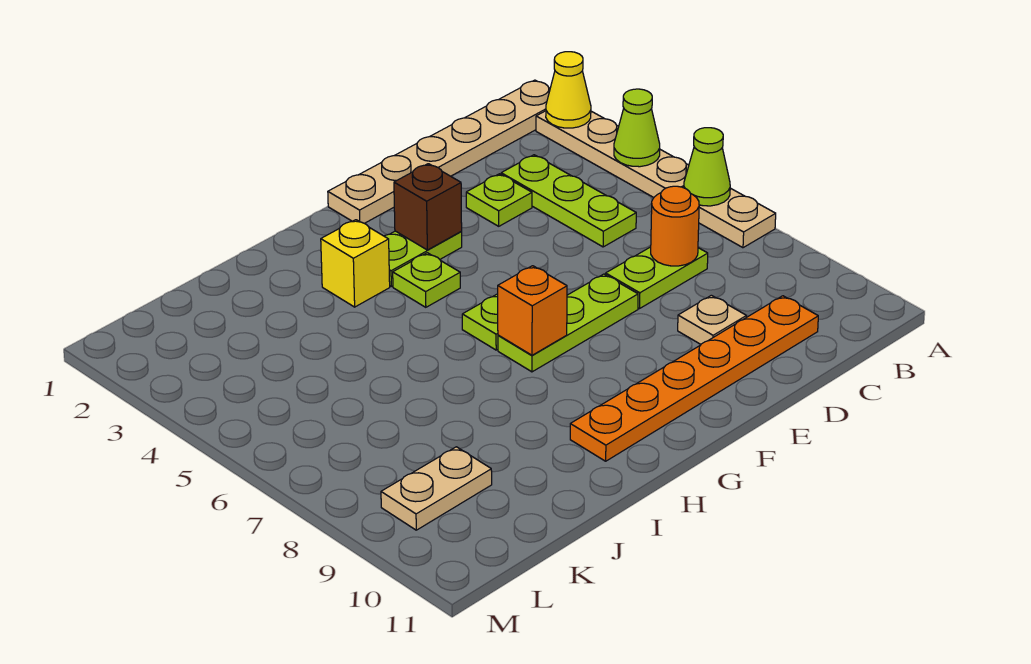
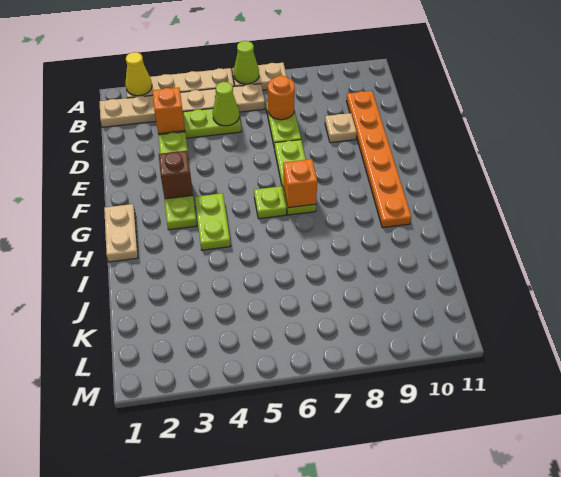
tan 1x6 plate [328,80,550,223] -> tan 1x6 plate turned to [99,84,265,127]
lime 1x1 cone [614,89,660,167] -> lime 1x1 cone moved to [213,82,239,126]
none -> orange 1x1 brick [152,88,185,134]
lime 1x1 plate [393,253,460,307] -> lime 1x2 plate [195,193,230,250]
yellow 1x1 brick [321,220,390,307] -> none
tan 1x2 plate [381,447,492,530] -> tan 1x2 plate moved to [104,204,138,262]

